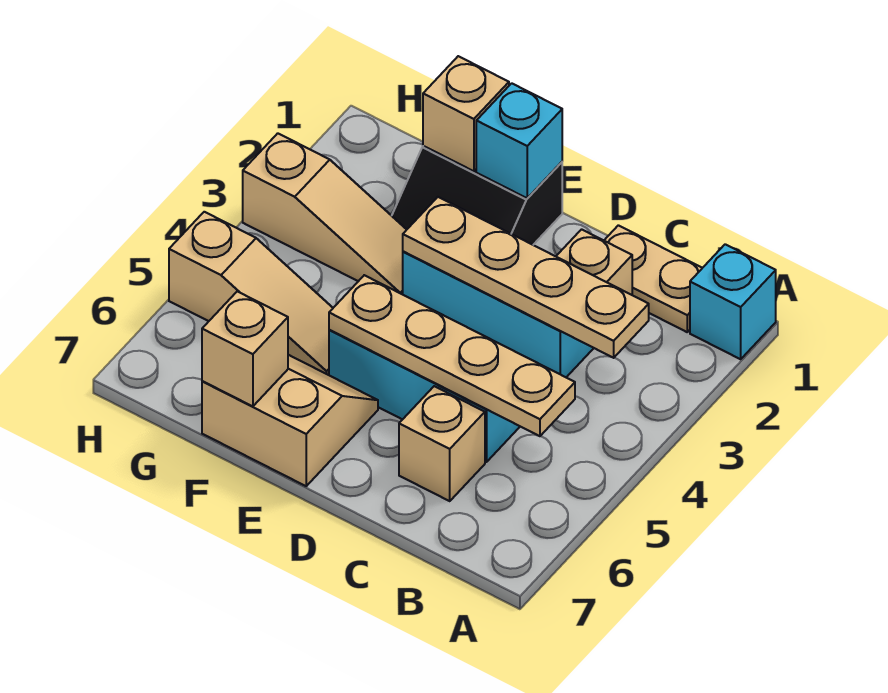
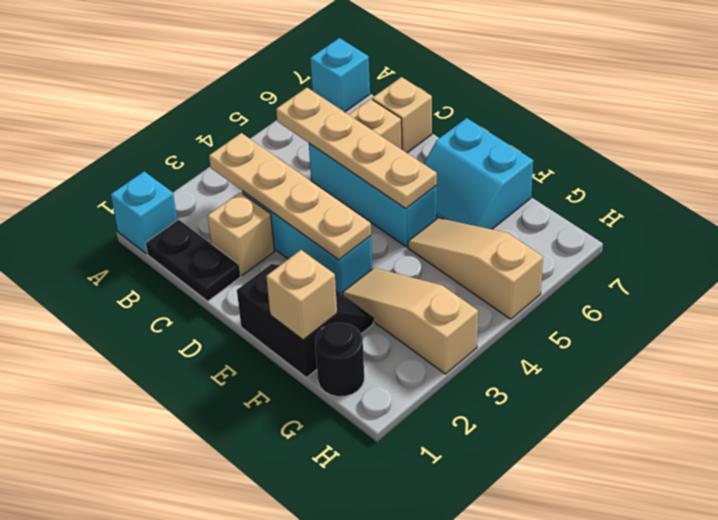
tan 1x2 plate [604,225,702,332] -> black 1x2 plate [146,220,241,301]
cyan 1x1 brick [476,83,562,198] -> cyan 1x1 brick moved to [310,38,370,112]
tan 2x2 slope [202,355,378,486] -> cyan 2x2 slope [424,118,533,229]
tan 1x1 brick [202,291,288,406] -> tan 1x1 brick moved to [372,77,432,153]
none -> black 1x1 round brick [315,323,364,397]

